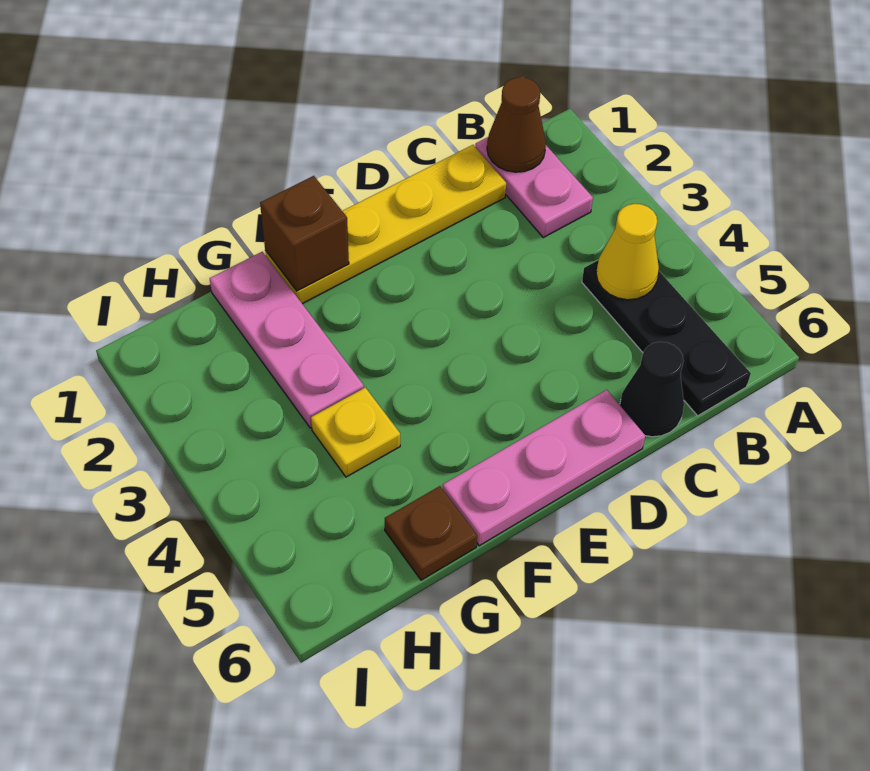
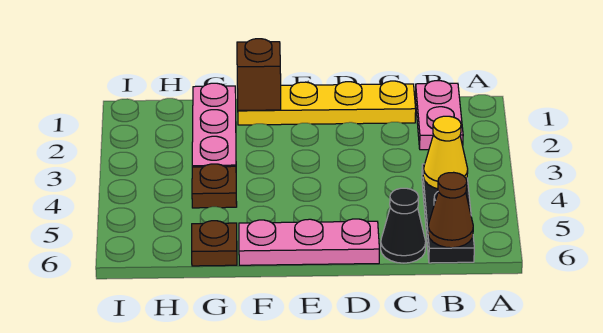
brown 1x1 cone [487,77,546,172] -> brown 1x1 cone moved to [428,172,473,248]
yellow 1x1 plate [311,388,400,477] -> brown 1x1 plate [192,164,237,208]

